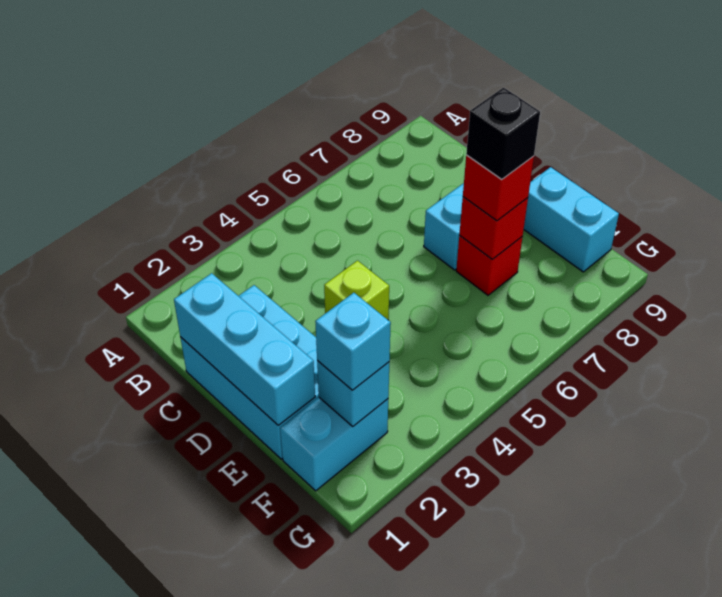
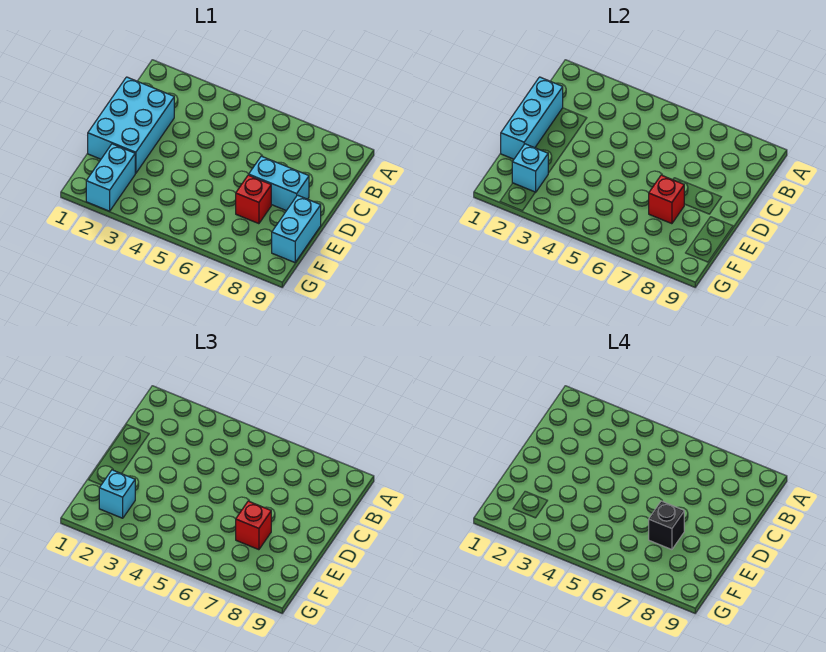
lime 1x1 brick [324,261,389,320] -> none
cyan 1x2 brick [280,398,388,491] -> cyan 1x2 brick turned to [86,144,135,211]

